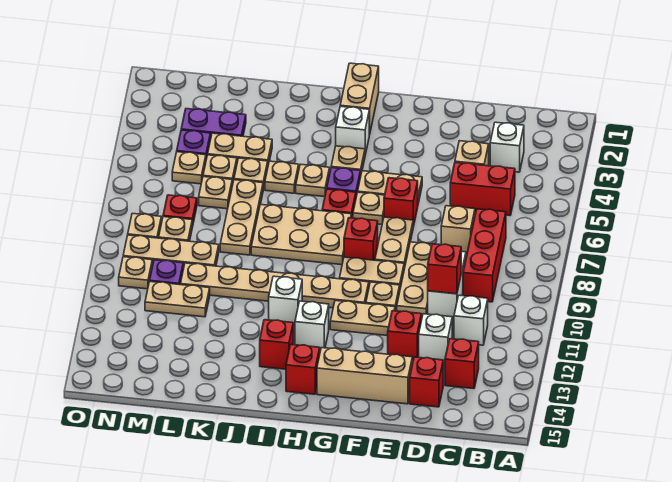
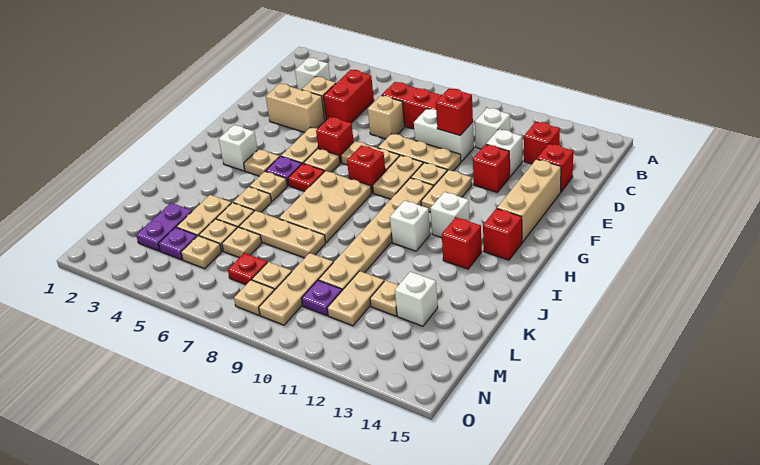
tan 1x2 brick [340,63,379,135] -> tan 1x2 brick moved to [266,84,325,132]
none -> white 1x1 brick [395,272,438,326]
tan 1x1 plate [119,257,152,289] -> tan 1x1 plate moved to [370,280,398,316]

